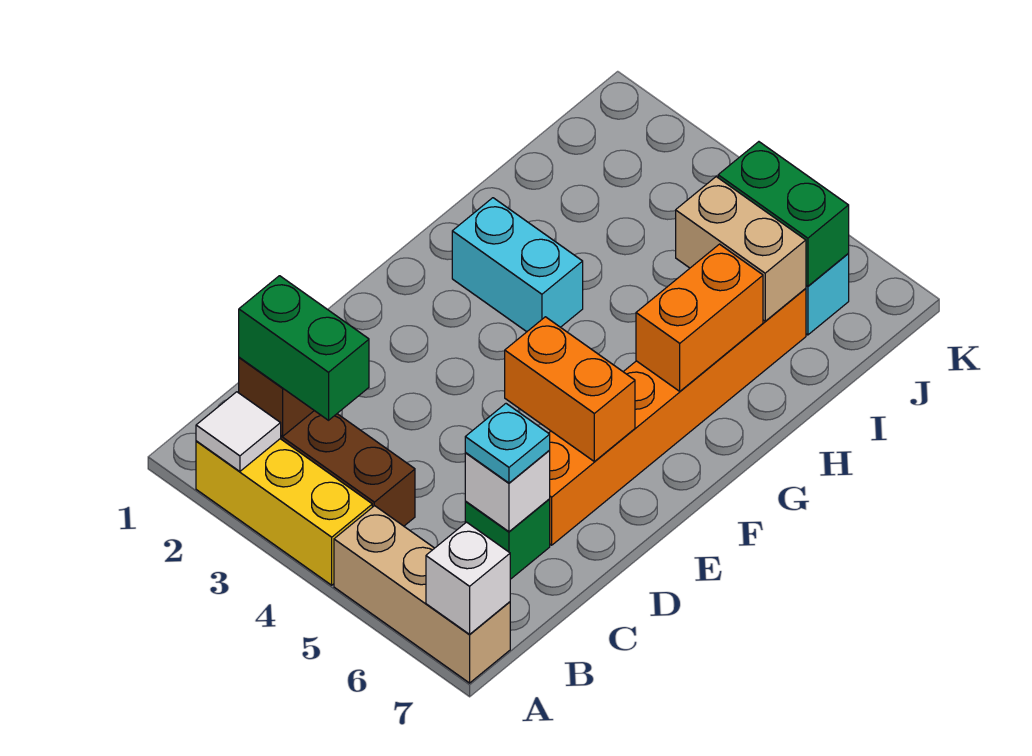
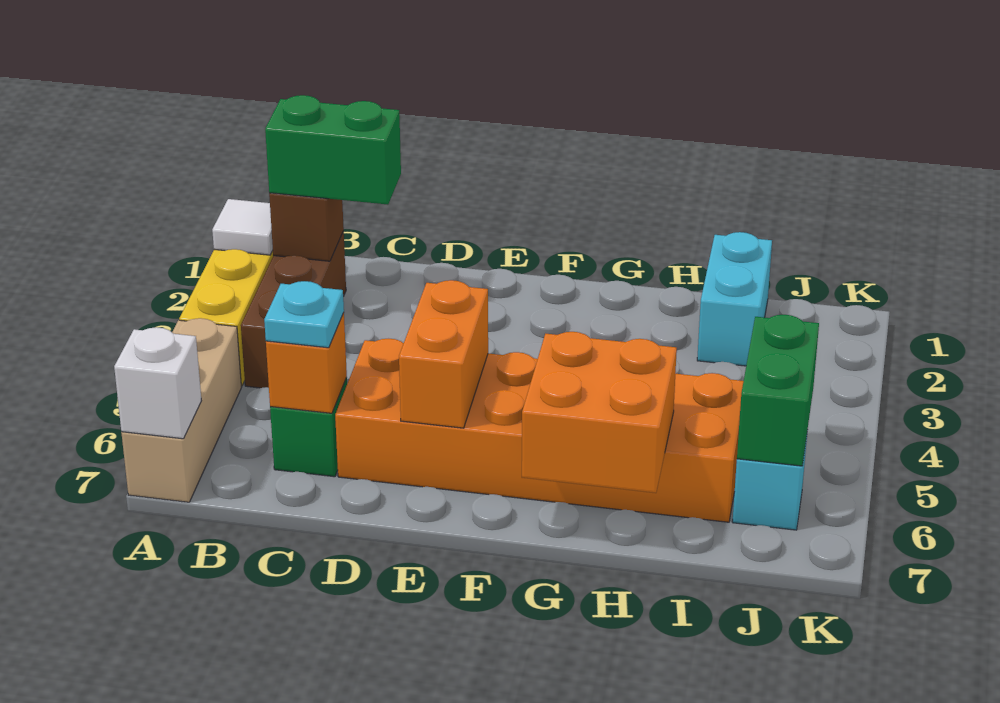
green 1x2 brick [239,276,369,420] -> green 1x2 brick turned to [265,95,401,205]
white 1x1 brick [465,451,550,532] -> orange 1x1 brick [266,313,347,413]
orange 1x6 brick [549,289,806,545] -> orange 2x6 brick [335,339,743,522]
cyan 1x2 brick [452,198,583,332] -> cyan 1x2 brick moved to [697,232,772,366]
orange 1x2 brick [636,244,763,391] -> orange 2x2 brick [522,332,677,493]
tan 1x2 brick [676,177,806,321] -> none

